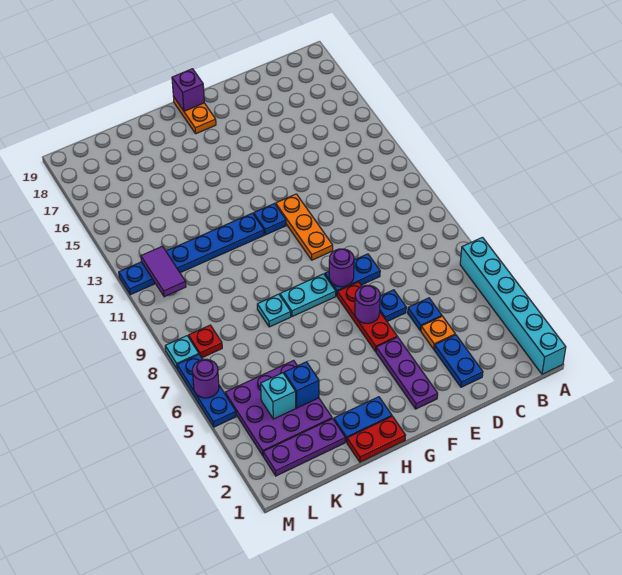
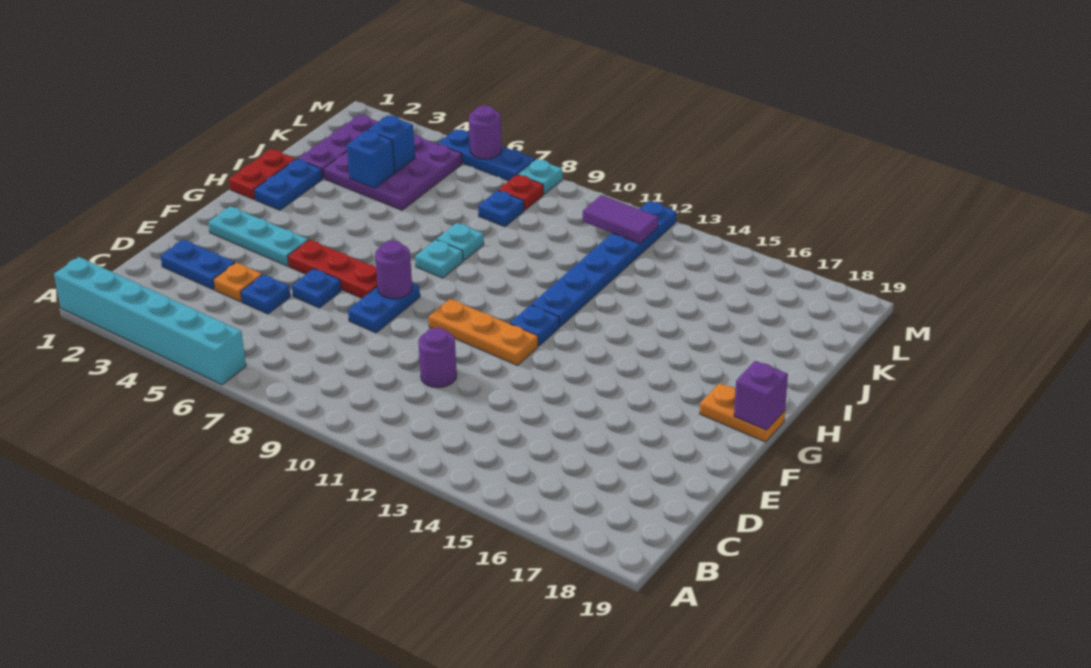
purple 1x3 plate [376,337,438,409] -> cyan 1x3 plate [208,206,308,266]
purple 1x1 round brick [355,285,380,323] -> purple 1x1 round brick moved to [418,328,457,388]
cyan 1x2 plate [280,274,336,317] -> cyan 1x1 plate [415,240,463,278]
cyan 1x1 brick [261,373,296,419] -> blue 1x1 brick [368,115,415,173]
none -> blue 1x1 plate [478,190,524,227]

